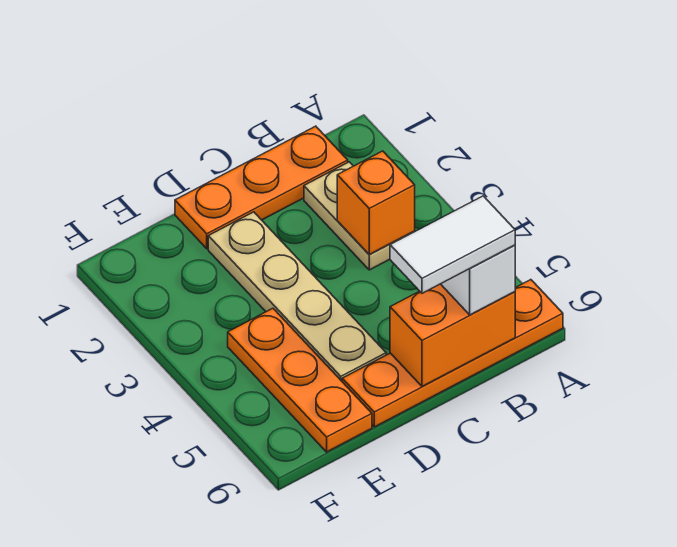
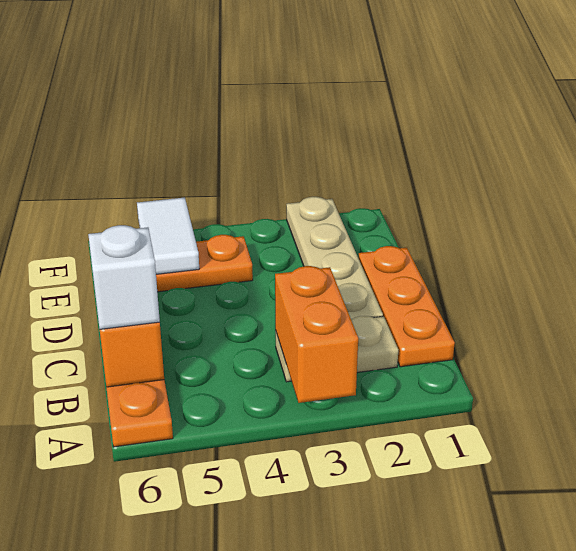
orange 1x1 brick [337,151,415,254] -> orange 1x2 brick [275,266,358,403]
white 1x2 tile [390,196,515,293] -> white 1x2 tile moved to [137,197,199,274]
tan 1x4 plate [208,212,386,381] -> tan 1x4 plate turned to [286,197,383,319]

